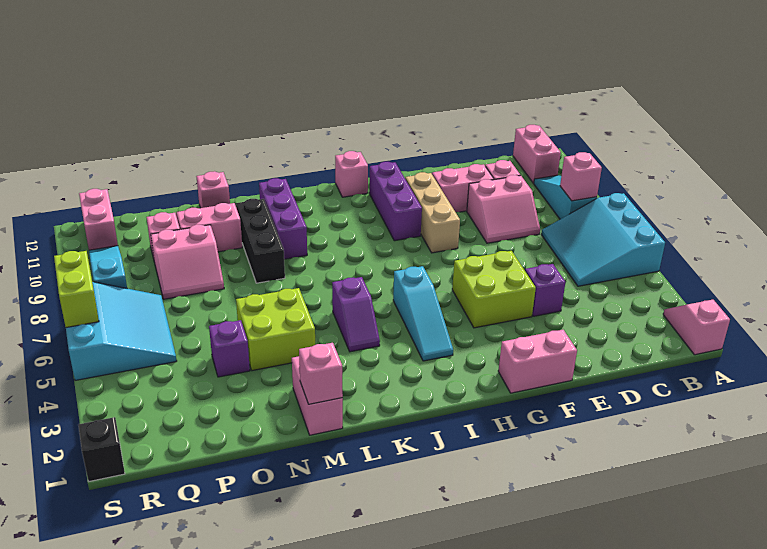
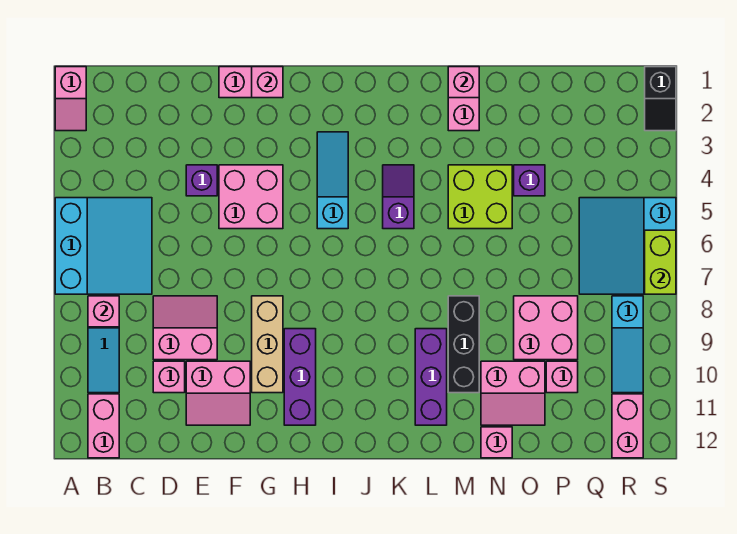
lime 2x2 brick [452,251,536,328] -> pink 2x2 brick [219,165,283,229]
pink 1x1 brick [335,151,368,197] -> pink 1x1 brick moved to [252,67,283,98]
pink 2x2 slope [151,225,224,299] -> pink 2x2 brick [514,296,578,360]

